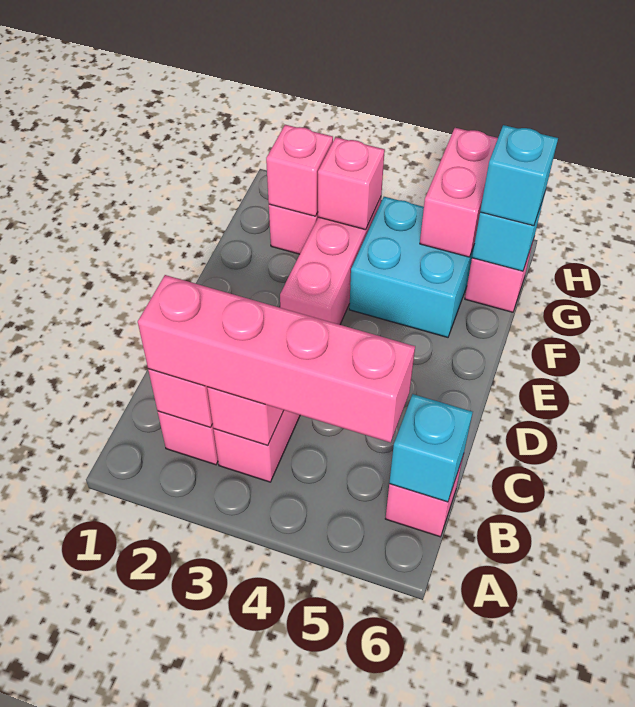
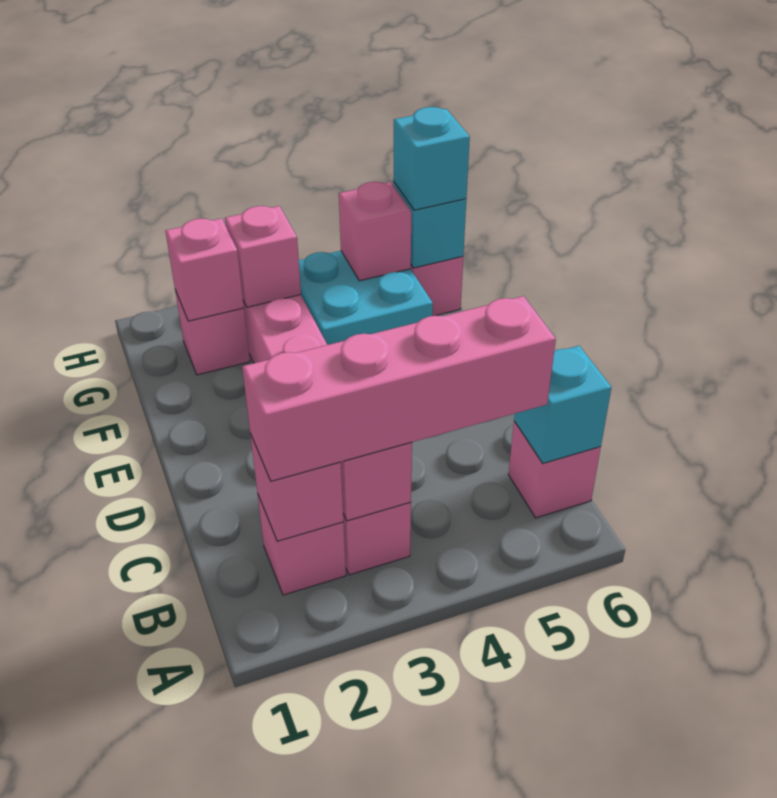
pink 1x2 brick [420,128,498,257] -> pink 1x1 brick [339,182,411,281]

